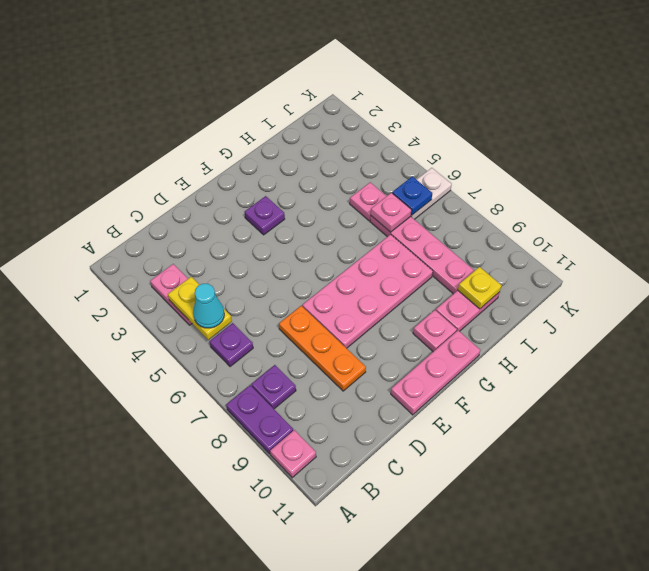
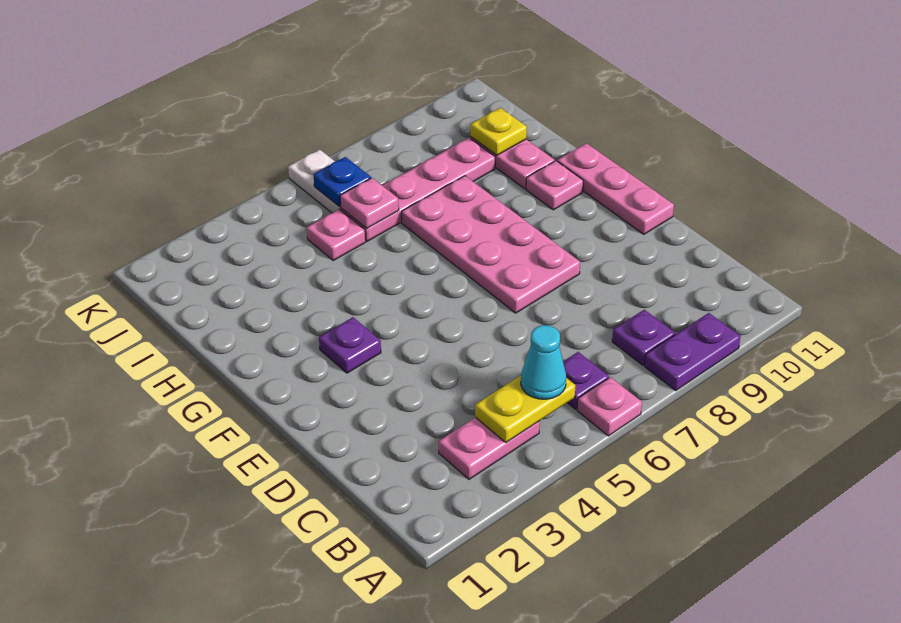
pink 1x1 plate [270,430,316,478] -> pink 1x1 plate moved to [577,377,642,436]
orange 1x3 plate [279,306,366,391] -> none

